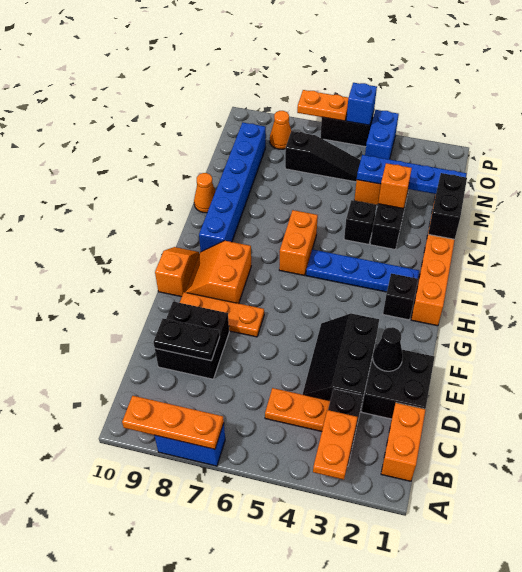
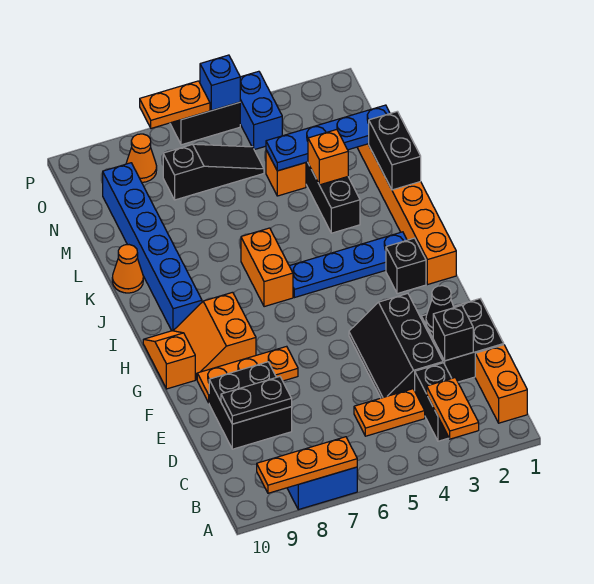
black 1x1 brick [344,200,376,244] -> black 1x1 brick moved to [433,305,473,361]

